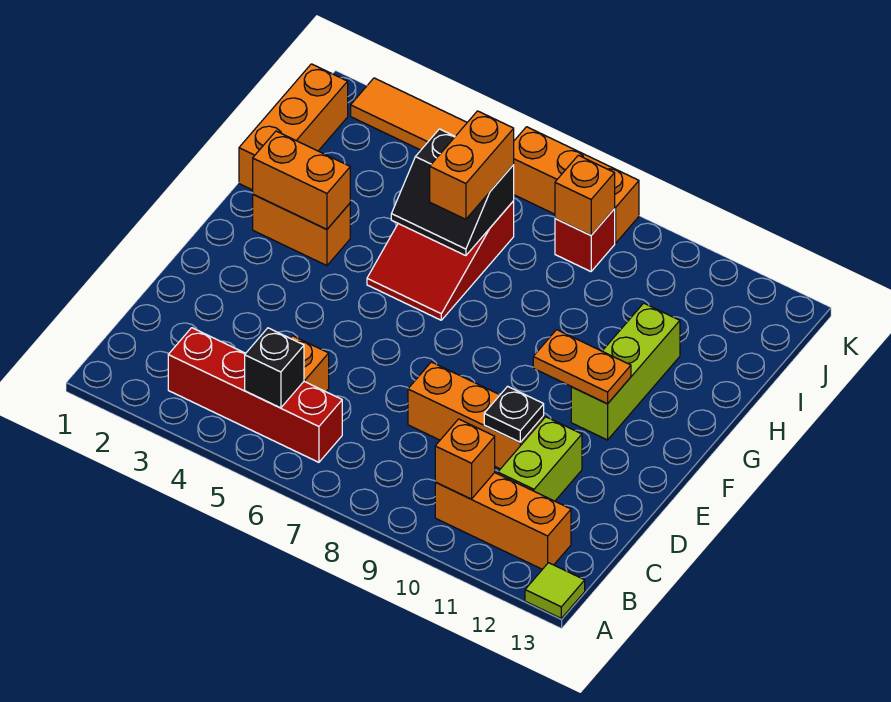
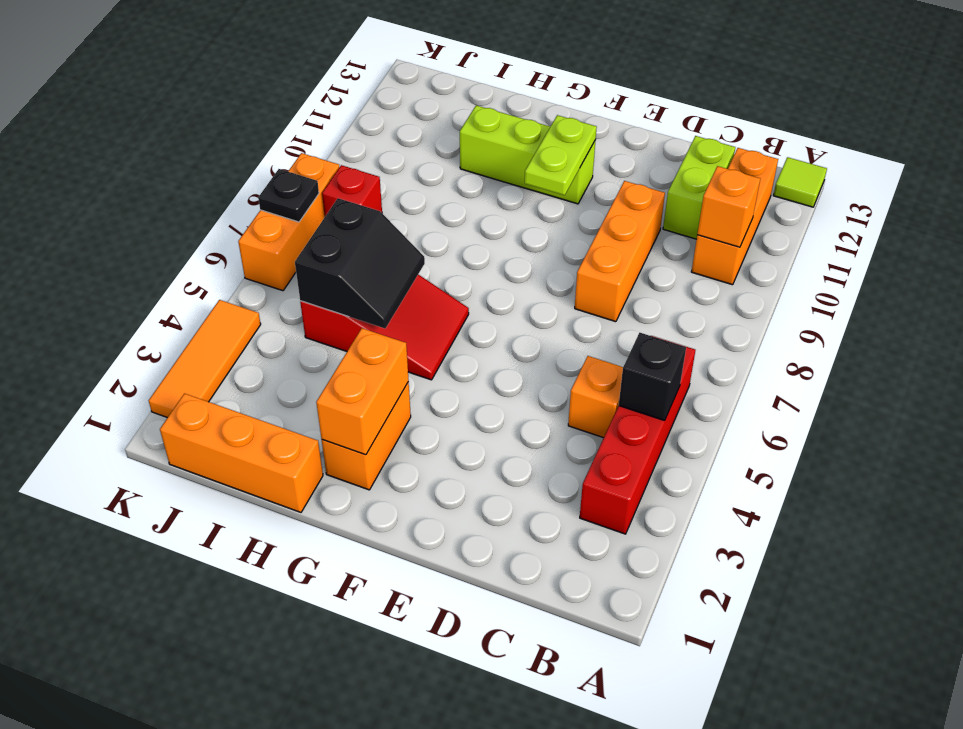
lime 1x2 brick [498,417,582,501] -> lime 1x2 brick turned to [663,136,735,239]
black 1x1 plate [484,386,544,442] -> black 1x1 plate moved to [258,169,319,222]
orange 1x2 plate [533,330,631,404] -> lime 1x2 plate [525,115,597,195]
orange 1x2 brick [430,111,514,219] -> none
orange 1x1 brick [555,155,615,235] -> none

